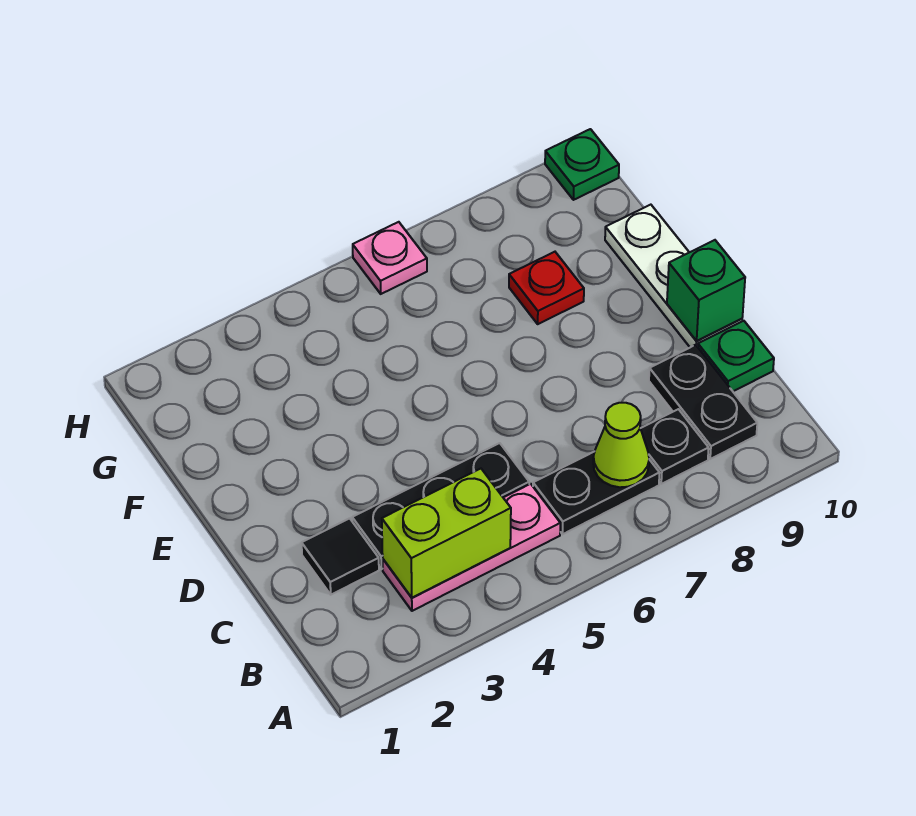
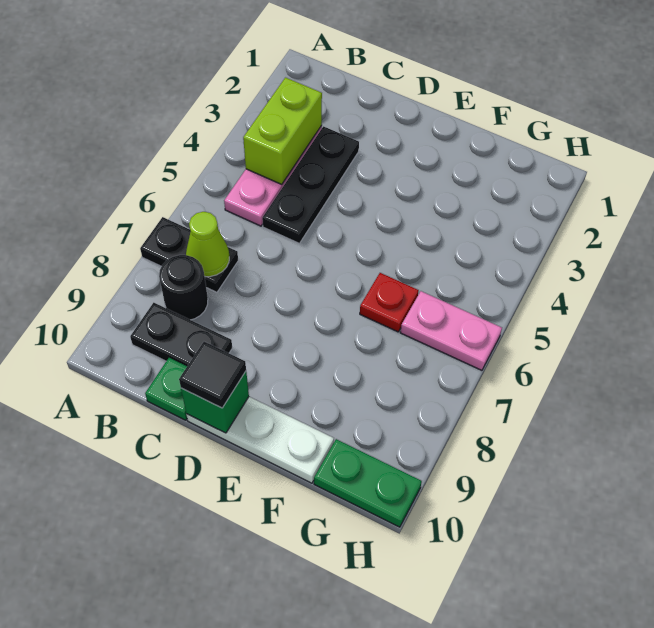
black 1x2 plate [533,452,659,534] -> black 1x2 plate turned to [140,217,238,292]
black 1x1 plate [641,409,709,484] -> black 1x1 round brick [159,255,208,320]
black 1x1 tile [302,518,379,595] -> black 1x1 tile moved to [179,342,246,408]
red 1x1 plate [509,252,584,324] -> red 1x1 plate moved to [360,273,419,332]
pink 1x1 plate [353,222,427,294] -> pink 1x2 plate [401,291,502,370]
green 1x1 plate [545,129,619,200] -> green 1x2 plate [314,439,422,527]

